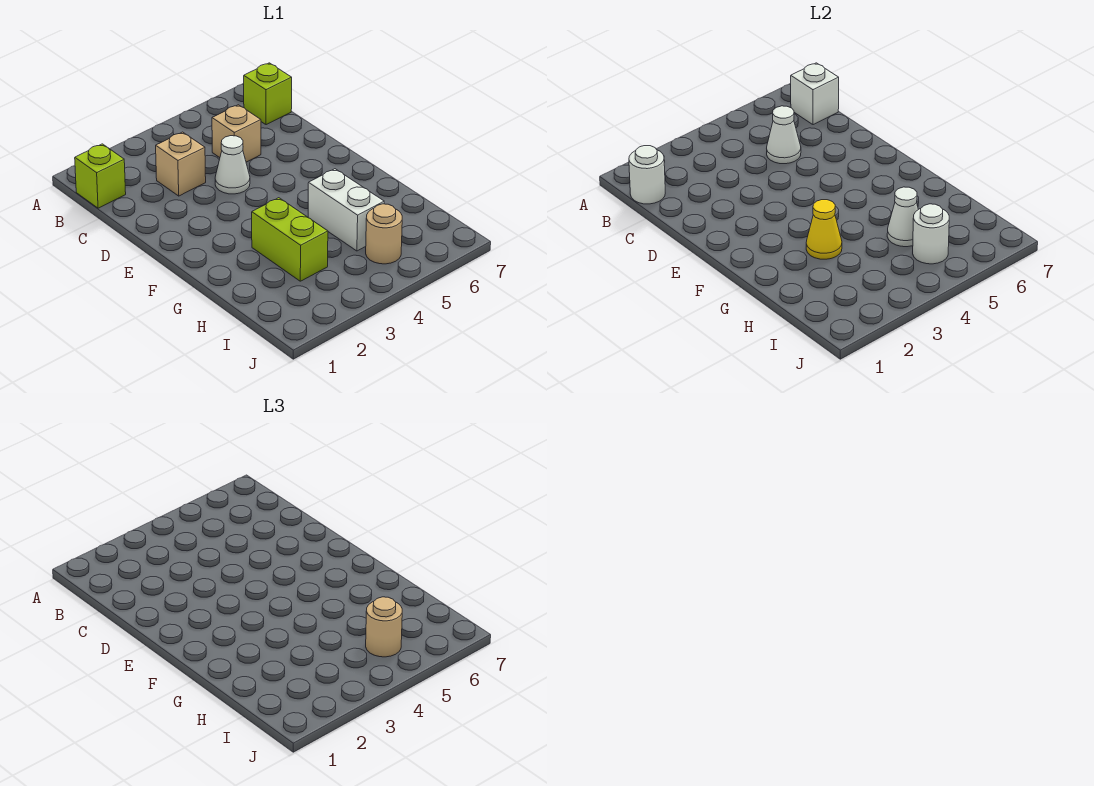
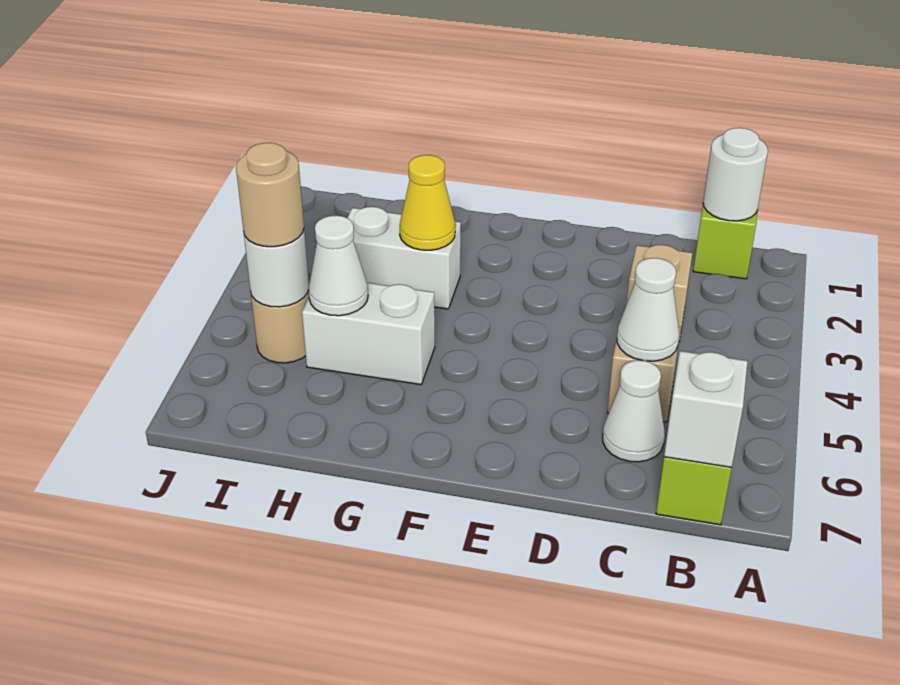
white 1x1 cone [215,136,250,194] -> white 1x1 cone moved to [603,360,665,462]
lime 1x2 brick [252,198,328,281] -> white 1x2 brick [347,207,461,309]

